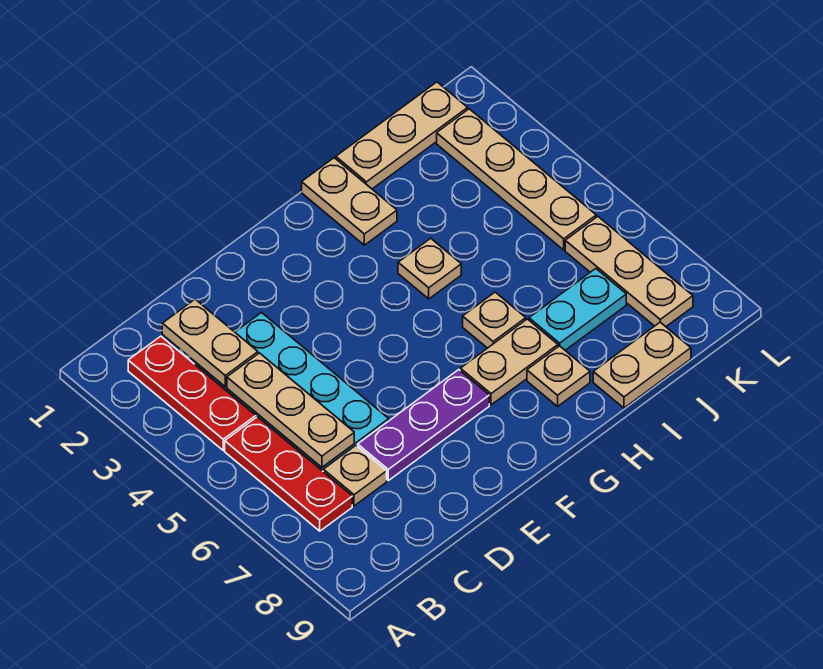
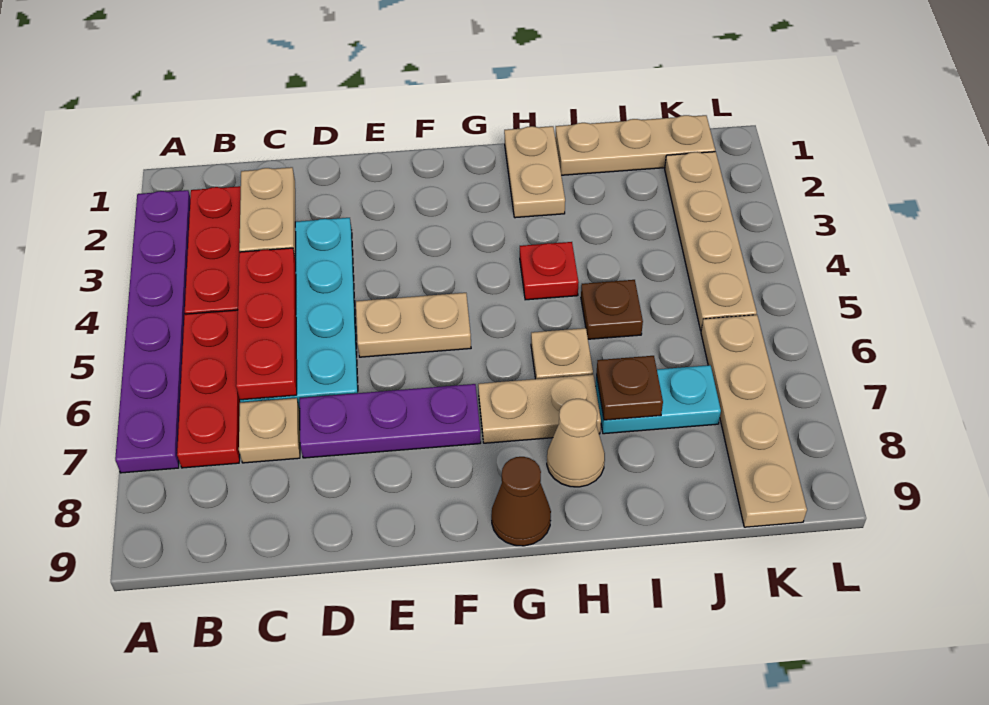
none -> purple 1x6 plate [115,190,190,473]
tan 1x3 plate [227,353,354,467] -> red 1x3 plate [236,248,297,400]
none -> brown 1x1 cone [491,457,551,546]
tan 1x1 plate [398,238,461,299] -> red 1x1 plate [520,242,579,300]
tan 1x1 plate [527,346,590,406] -> tan 1x1 cone [547,399,605,487]
none -> brown 1x1 plate [581,280,643,339]
none -> brown 1x1 plate [596,356,663,420]
tan 1x2 plate [593,322,691,408] -> tan 1x2 plate moved to [356,293,471,357]
tan 1x3 plate [565,217,693,327] -> tan 1x4 plate [701,315,807,527]

